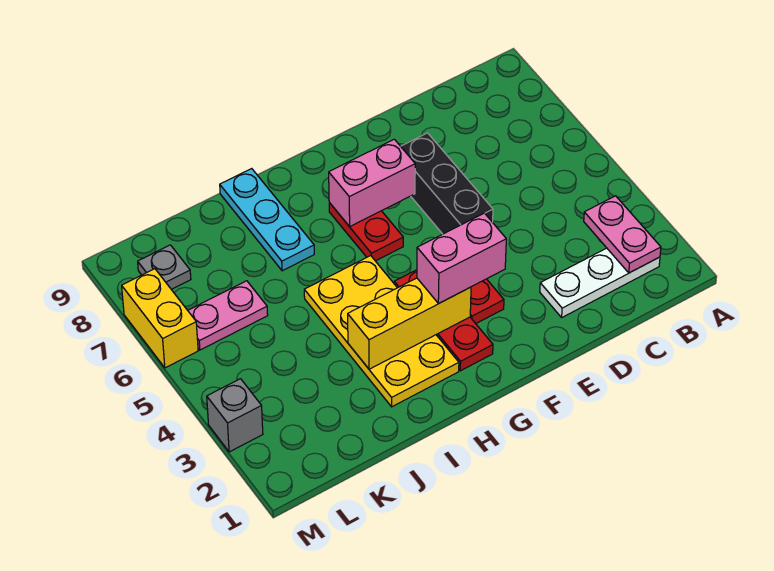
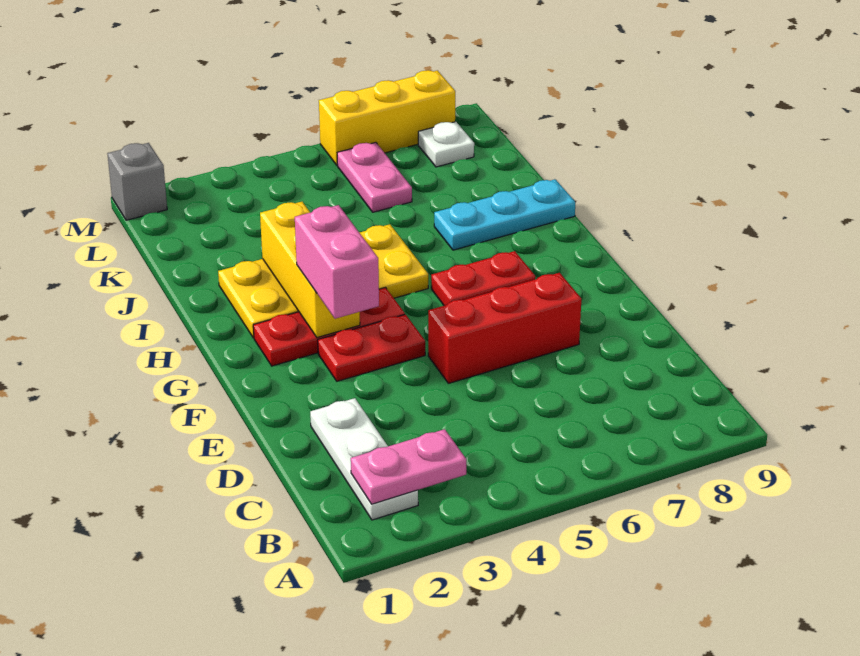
black 1x3 brick [401,133,493,234] -> red 1x3 brick [428,273,581,383]
pink 1x2 brick [329,139,415,227] -> none
grey 1x1 plate [138,245,191,289] -> white 1x1 plate [418,122,474,167]
grey 1x1 brick [207,379,263,452] -> grey 1x1 brick moved to [107,143,167,220]
yellow 1x2 brick [122,269,198,368] -> yellow 1x3 brick [319,70,455,165]

